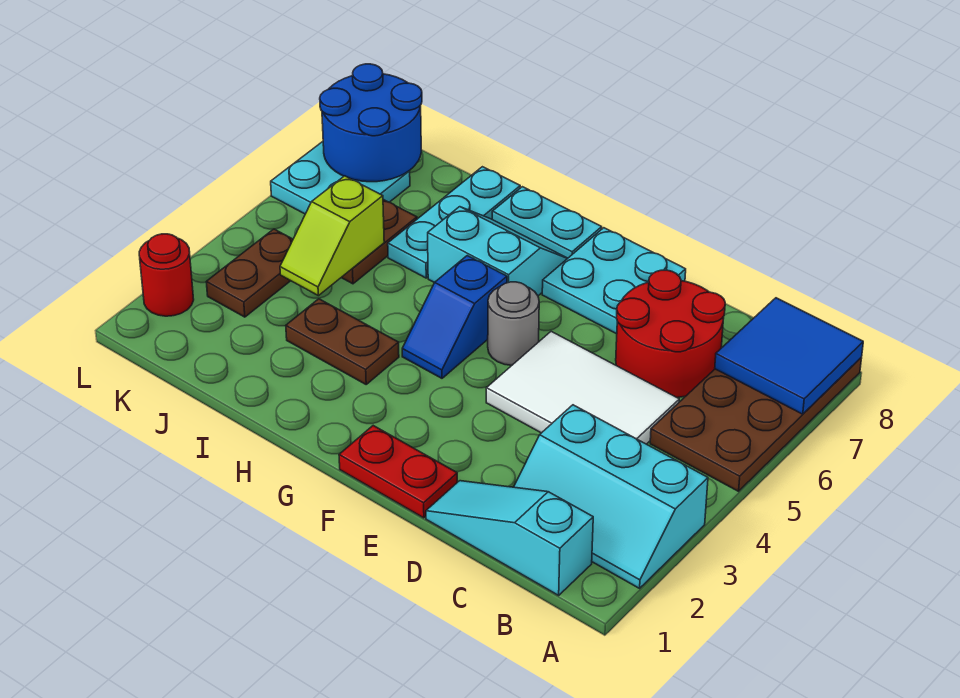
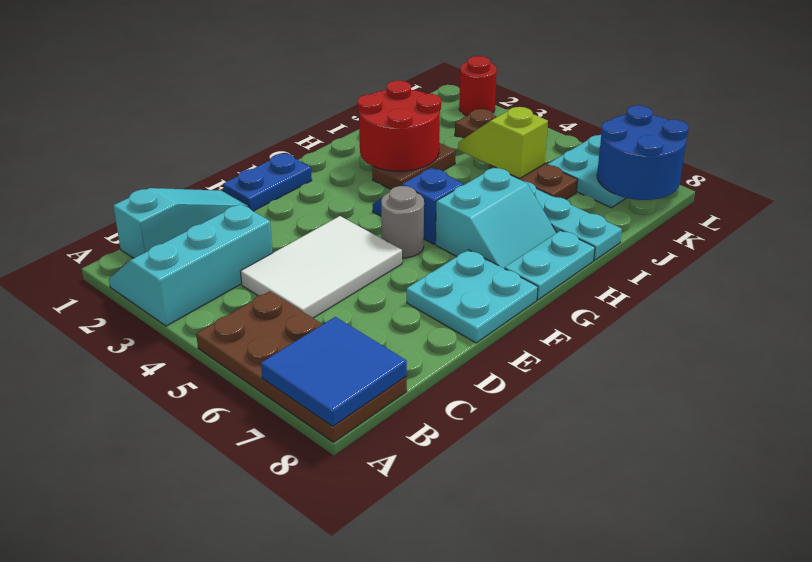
red 2x2 round brick [616,270,725,398] -> red 2x2 round brick moved to [357,81,441,171]
red 1x2 plate [339,426,457,518] -> blue 1x2 plate [223,153,312,211]

